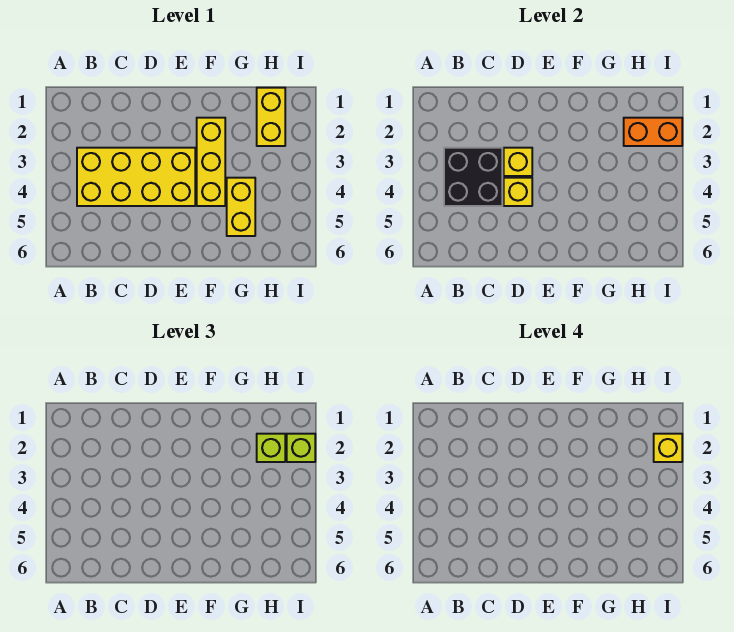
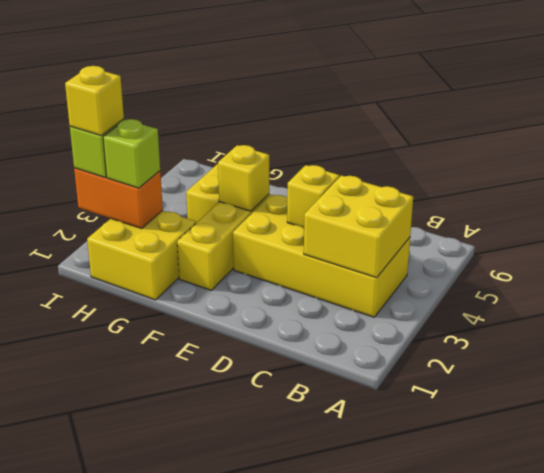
black 2x2 brick [444,148,502,206] -> yellow 2x2 brick [304,175,413,278]
yellow 1x1 brick [504,148,532,176] -> yellow 1x1 brick moved to [218,145,269,211]
yellow 1x2 brick [257,88,285,146] -> yellow 2x2 brick [87,210,196,300]

